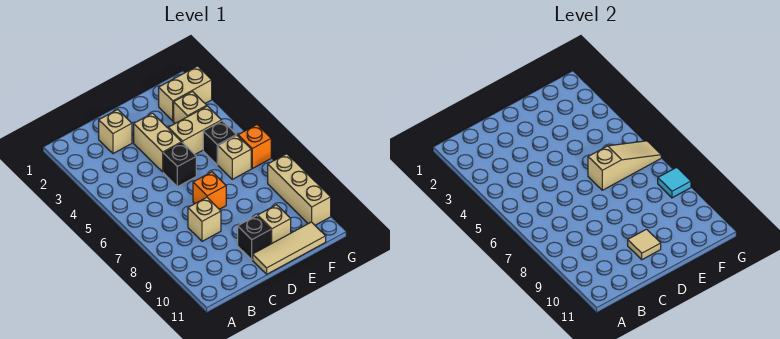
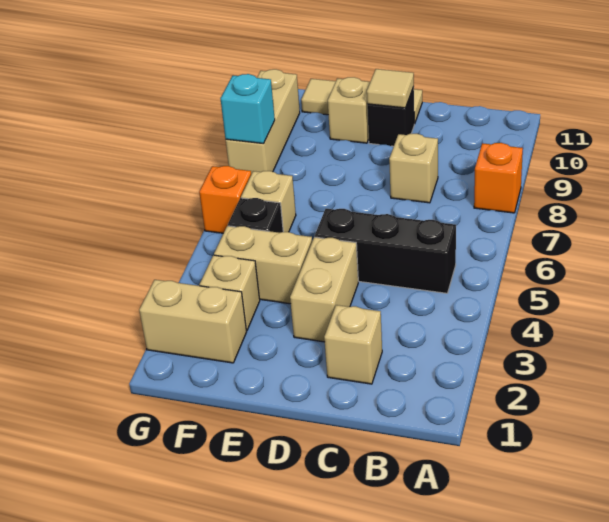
black 1x1 brick [163,143,196,187] -> black 1x3 brick [315,209,456,293]
orange 1x1 brick [193,172,226,209] -> orange 1x1 brick moved to [474,143,523,213]
tan 1x3 slope [588,141,661,190] -> none
cyan 1x1 tile [658,167,691,198] -> cyan 1x1 brick [220,74,275,144]

